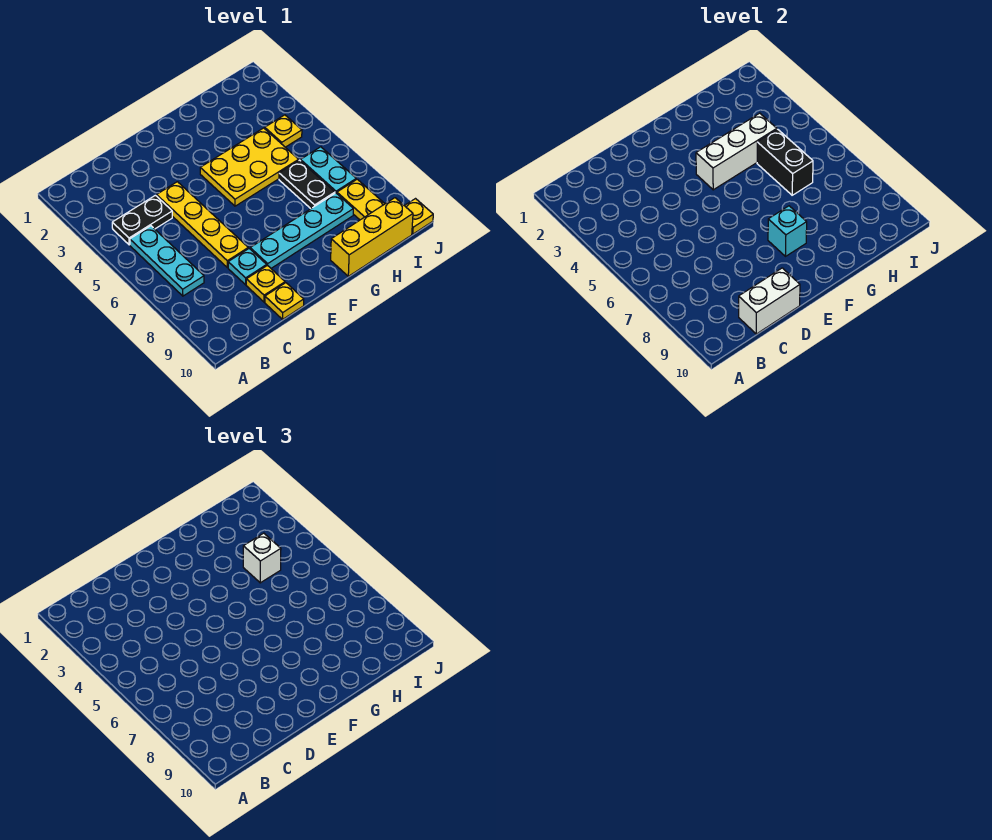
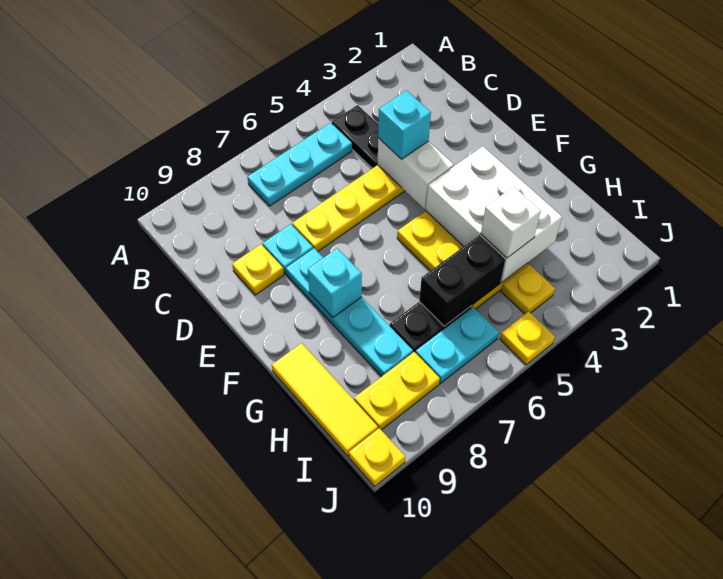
white 1x2 brick [739,268,800,334] -> white 1x2 brick moved to [378,138,454,209]
none -> cyan 1x1 brick [378,91,431,159]
yellow 1x1 plate [265,283,304,319] -> yellow 1x1 plate moved to [500,311,555,365]
white 1x3 brick [696,113,777,190] -> white 2x3 brick [426,146,562,283]
yellow 1x3 brick [331,198,413,276] -> yellow 1x3 tile [272,343,378,456]

